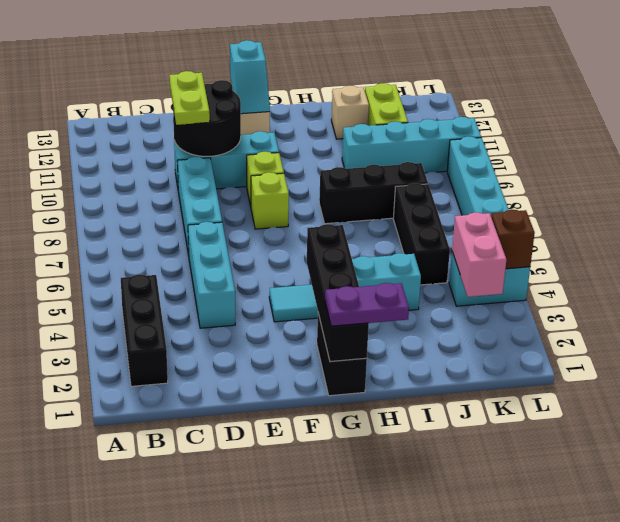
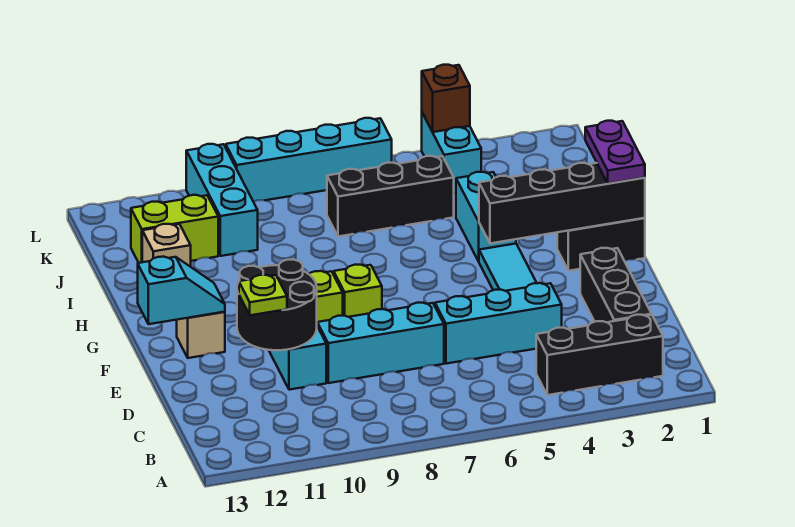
lime 1x2 plate [169,71,210,125] -> lime 1x1 plate [239,275,287,315]
black 1x3 brick [319,162,428,224] -> black 1x3 brick moved to [580,248,652,322]
cyan 1x4 brick [342,117,481,173] -> cyan 1x3 brick [186,144,258,256]
pink 1x2 brick [452,212,507,297] -> none

